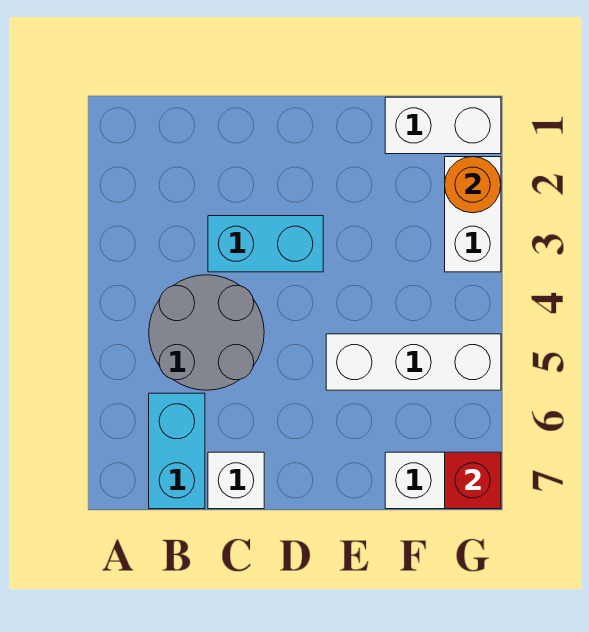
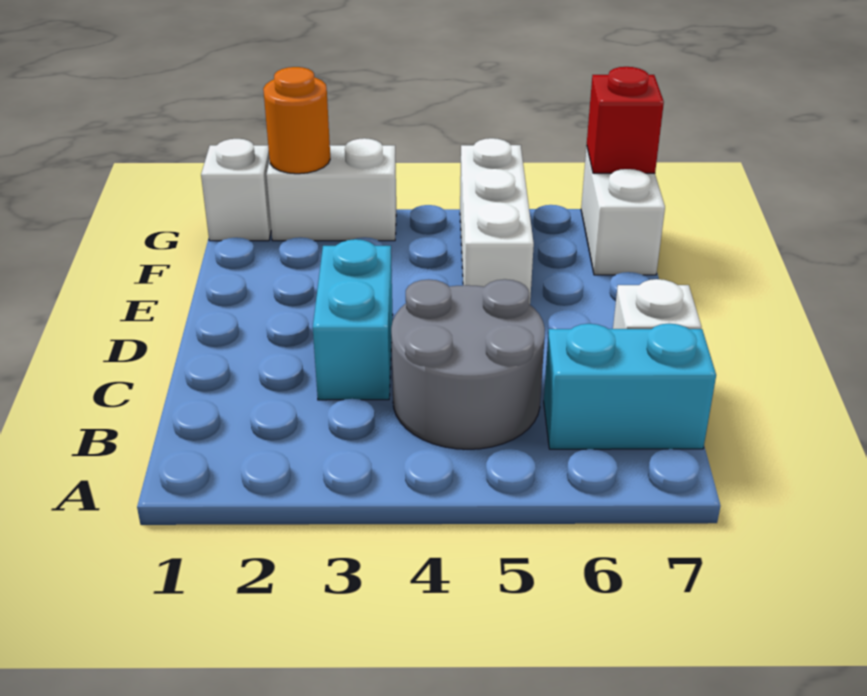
white 1x2 brick [385,97,501,154] -> white 1x1 brick [201,139,271,241]

